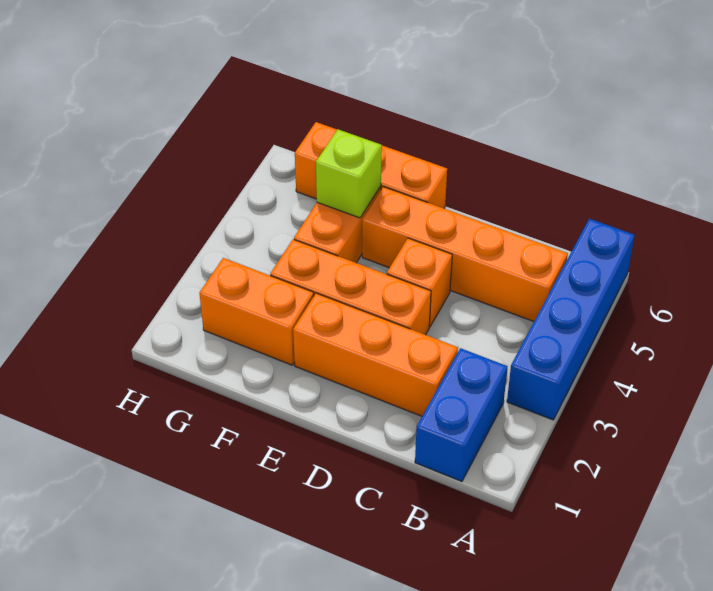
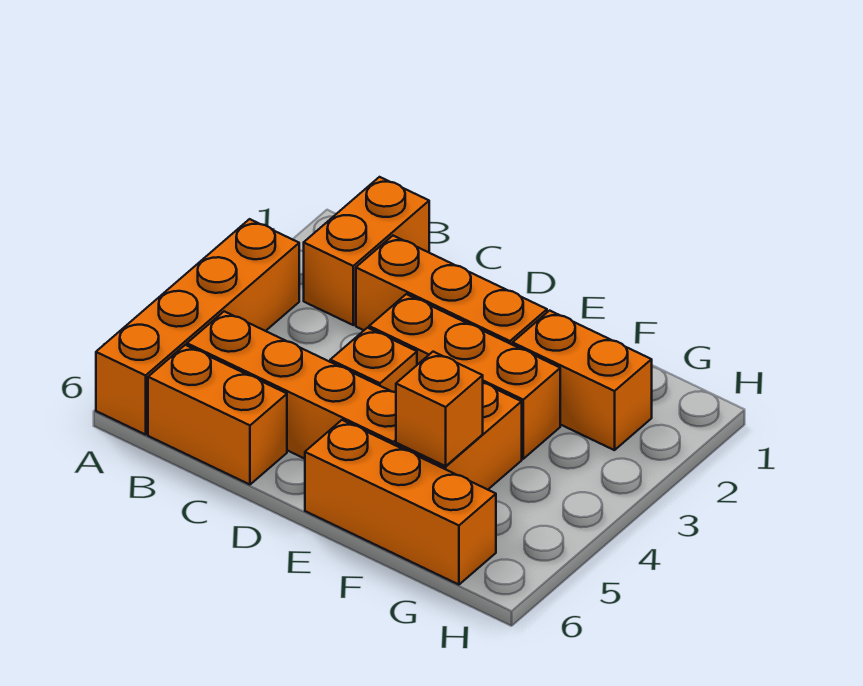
blue 1x4 brick [507,219,635,420] -> orange 1x4 brick [96,219,299,435]
blue 1x2 brick [415,348,508,481] -> orange 1x2 brick [304,177,429,325]
none -> orange 1x2 brick [148,345,287,485]
lime 1x1 brick [316,129,382,218] -> orange 1x1 brick [396,352,483,466]

